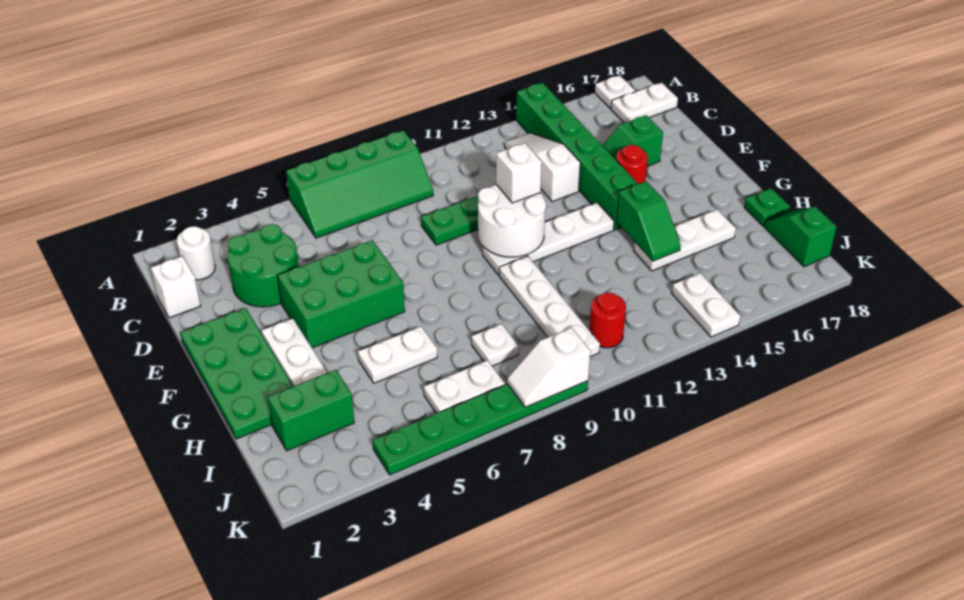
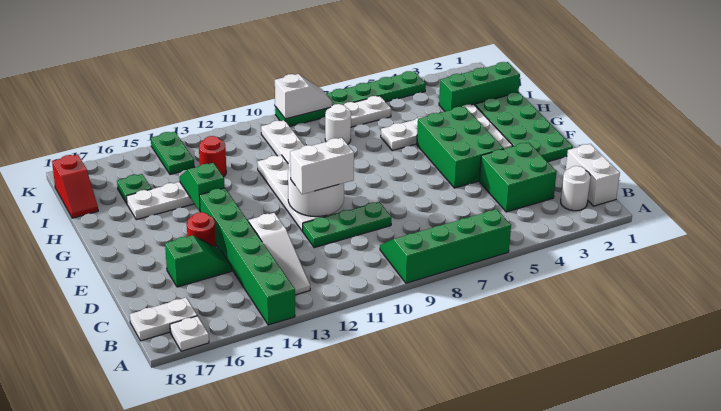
white 1x1 brick [151,256,200,318] -> white 1x2 brick [566,144,620,206]
green 2x2 round brick [228,224,299,307] -> green 2x2 brick [479,142,556,212]
green 2x3 brick [278,240,405,348] -> green 2x3 brick turned to [417,106,504,188]
white 1x1 brick [496,143,542,203] -> white 1x2 brick [290,138,354,194]
white 1x4 plate [483,203,614,275] -> white 1x4 plate turned to [257,155,327,231]
green 1x1 plate [744,188,790,226] -> green 1x1 plate moved to [117,174,151,203]
green 1x2 brick [268,370,354,451] -> green 1x3 brick [439,62,520,111]
white 1x1 plate [472,324,519,366] -> white 1x1 round brick [325,104,351,144]
green 1x2 slope [764,207,836,267] -> red 1x2 slope [52,154,98,218]
red 1x1 round brick [589,293,626,348] -> red 1x1 round brick moved to [199,136,226,177]
white 1x2 plate [672,273,740,337] -> green 1x2 plate [151,132,195,175]

